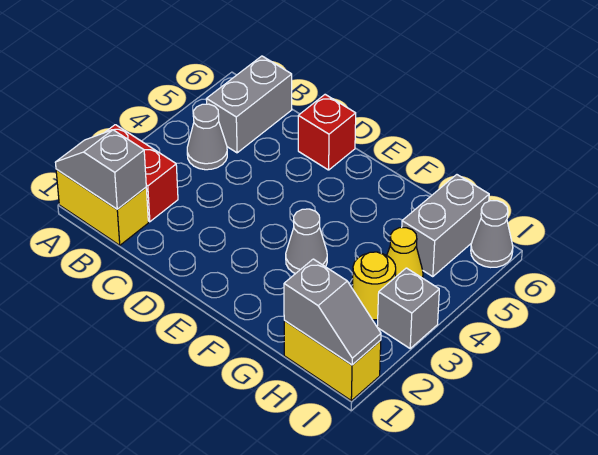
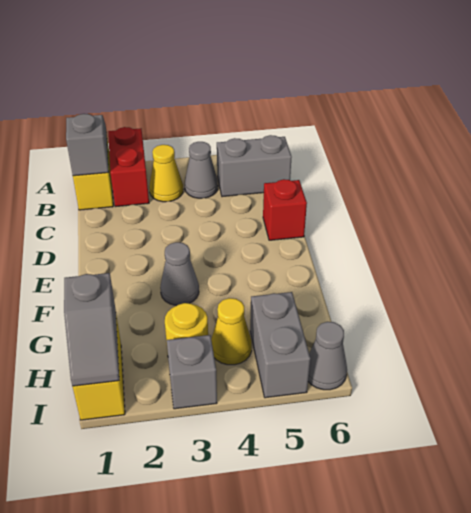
none -> yellow 1x1 cone [149,145,183,202]
grey 1x2 brick [402,175,489,277] -> grey 1x2 brick turned to [250,292,310,398]

